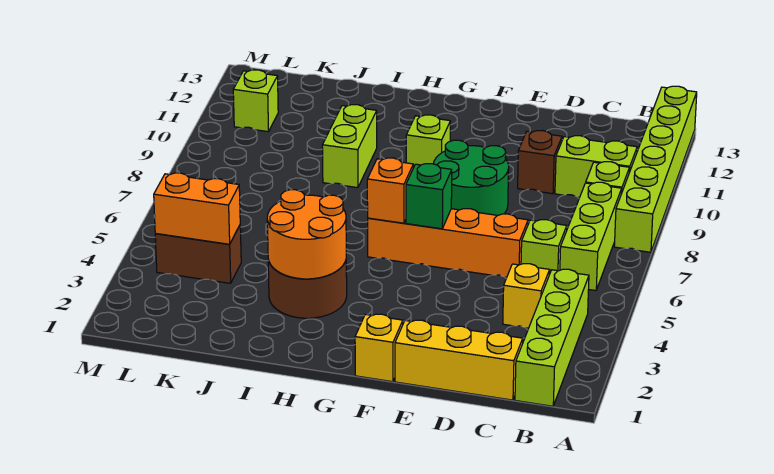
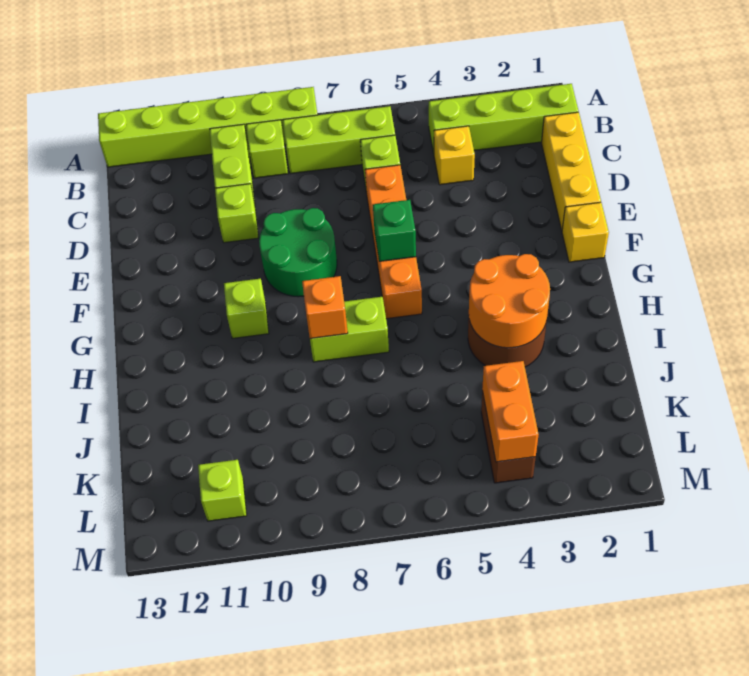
brown 1x1 brick [518,130,562,194] -> lime 1x1 brick [215,184,258,243]
orange 1x1 brick [367,158,413,223] -> orange 1x1 brick moved to [302,276,348,339]
lime 1x2 brick [322,105,377,188] -> lime 1x2 brick moved to [310,297,389,362]

